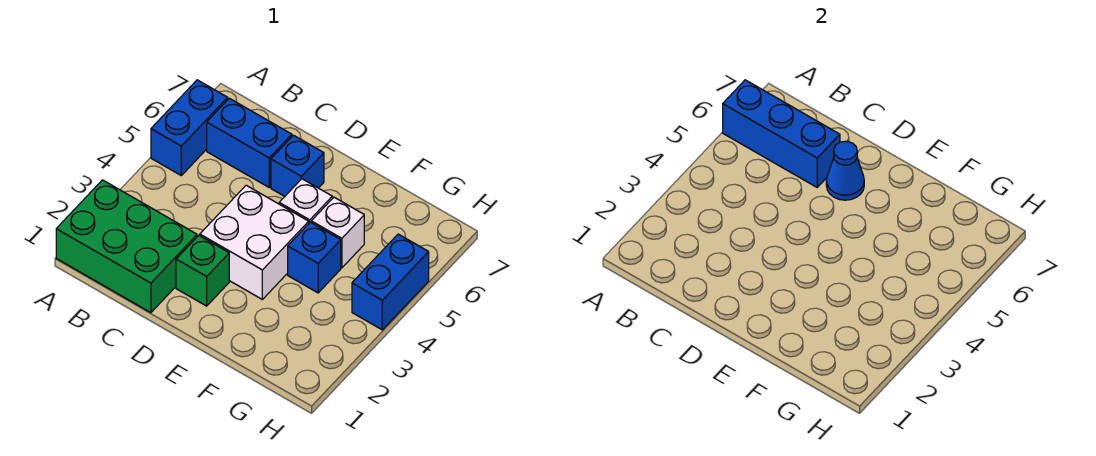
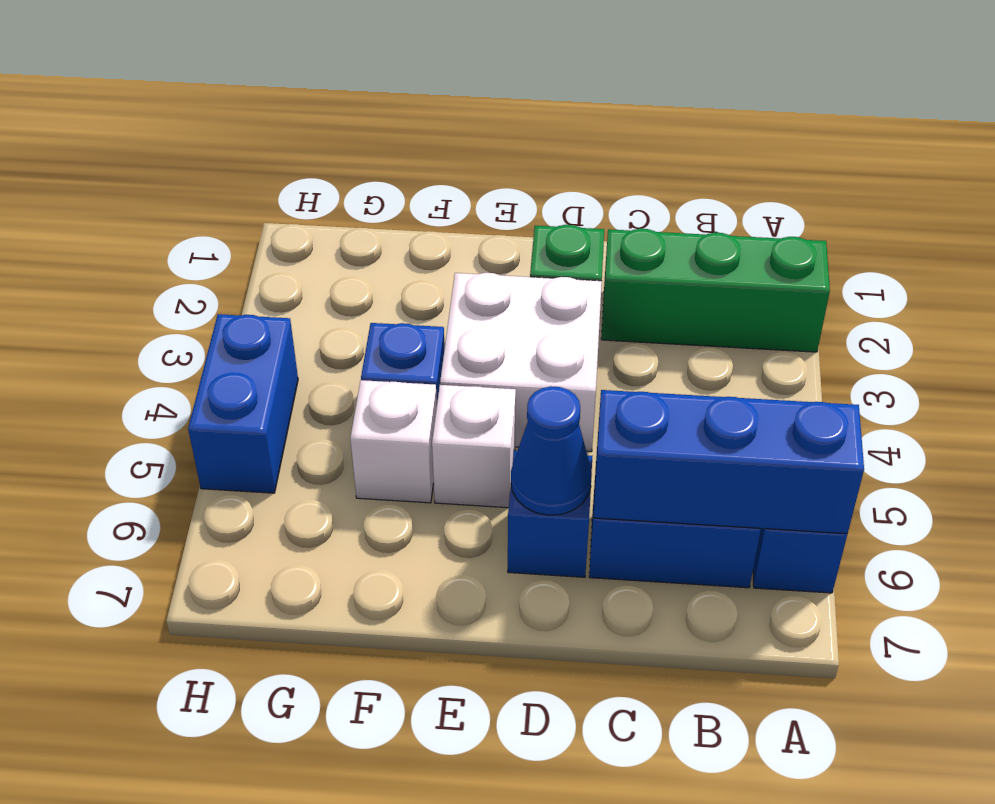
green 2x3 brick [56,180,197,313] -> green 1x3 brick [601,229,830,352]

